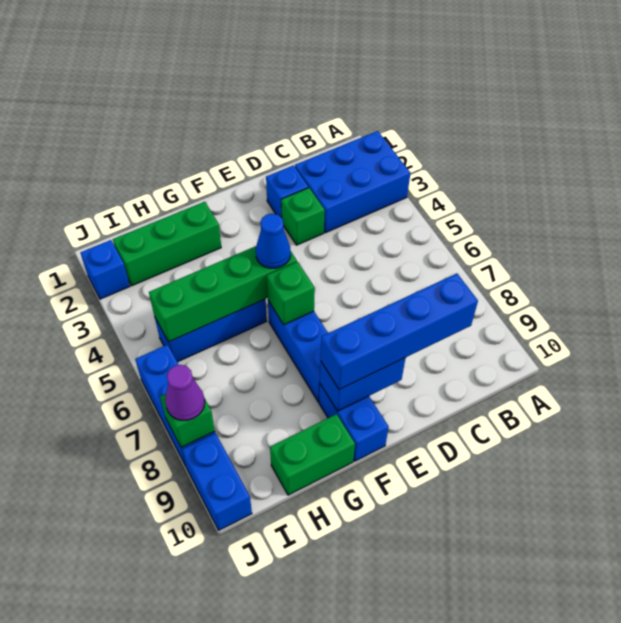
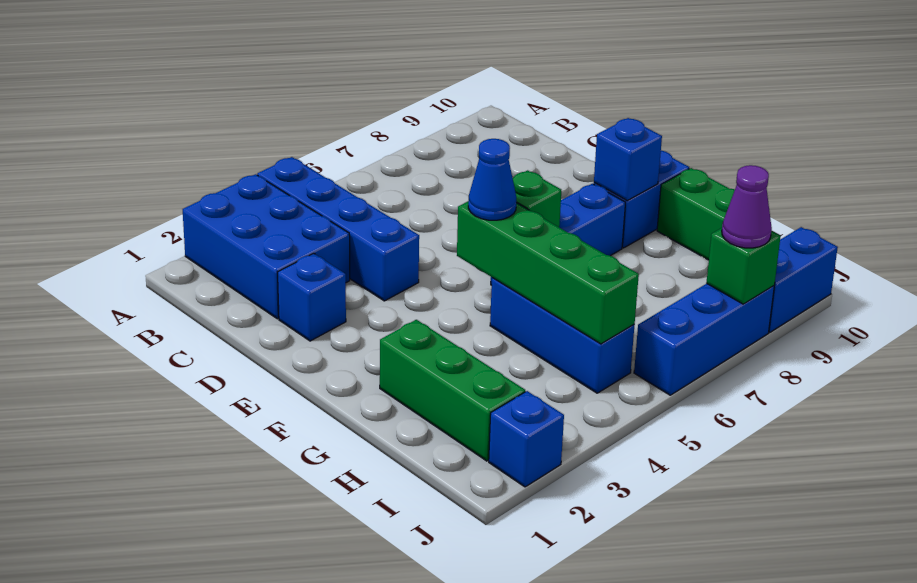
blue 1x4 brick [321,274,478,390] -> blue 1x4 brick moved to [257,157,419,301]
green 1x1 brick [281,188,325,245] -> none
blue 1x2 brick [320,358,405,411] -> blue 1x1 brick [594,118,662,200]

